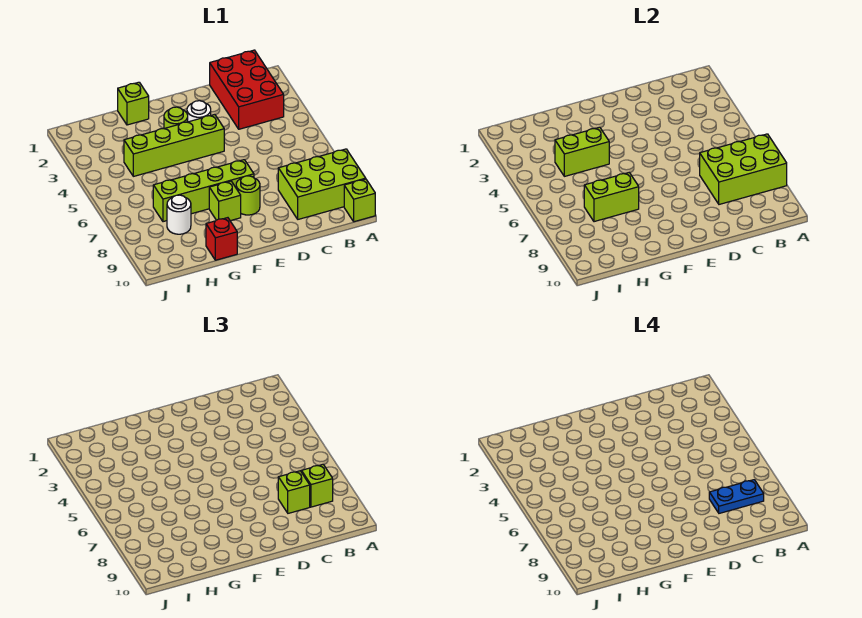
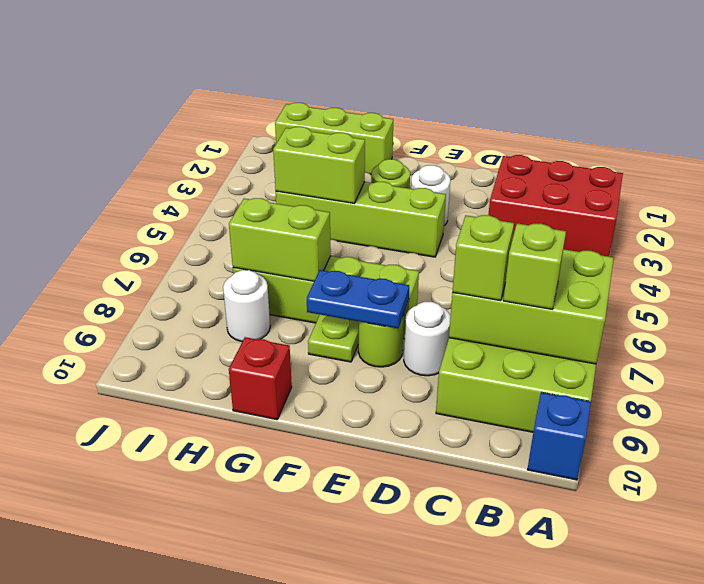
lime 1x1 brick [344,179,375,222] -> blue 1x1 brick [527,392,591,480]
red 2x3 brick [210,50,284,129] -> red 2x3 brick turned to [488,155,623,257]
blue 1x2 plate [709,480,764,513] -> blue 1x2 plate moved to [307,270,409,328]
none -> white 1x1 round brick [404,302,451,376]
lime 1x1 brick [209,181,241,221] -> lime 1x1 plate [308,315,359,362]
lime 1x1 brick [118,82,149,125] -> lime 1x3 brick [275,103,393,174]

